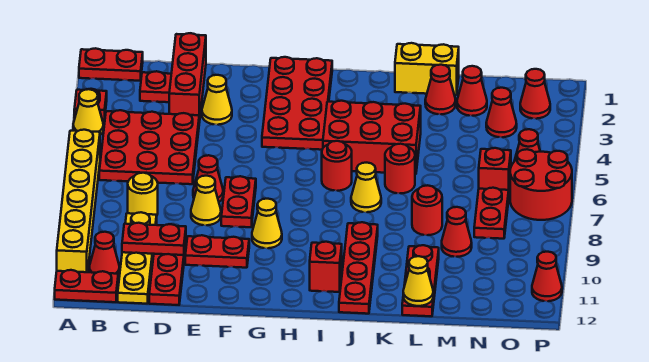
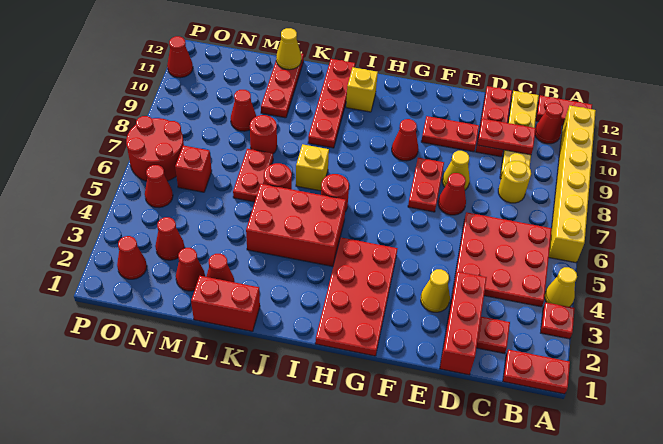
yellow 1x1 cone [252,199,282,248] -> red 1x1 cone [392,119,418,161]
red 1x1 brick [310,242,342,292] -> yellow 1x1 brick [346,67,378,112]
yellow 1x1 cone [351,163,381,212] -> yellow 1x1 brick [296,144,329,191]
yellow 1x2 brick [395,43,459,95] -> red 1x2 brick [191,276,260,331]
red 1x2 plate [474,188,509,239] -> red 1x2 plate moved to [233,149,273,202]

